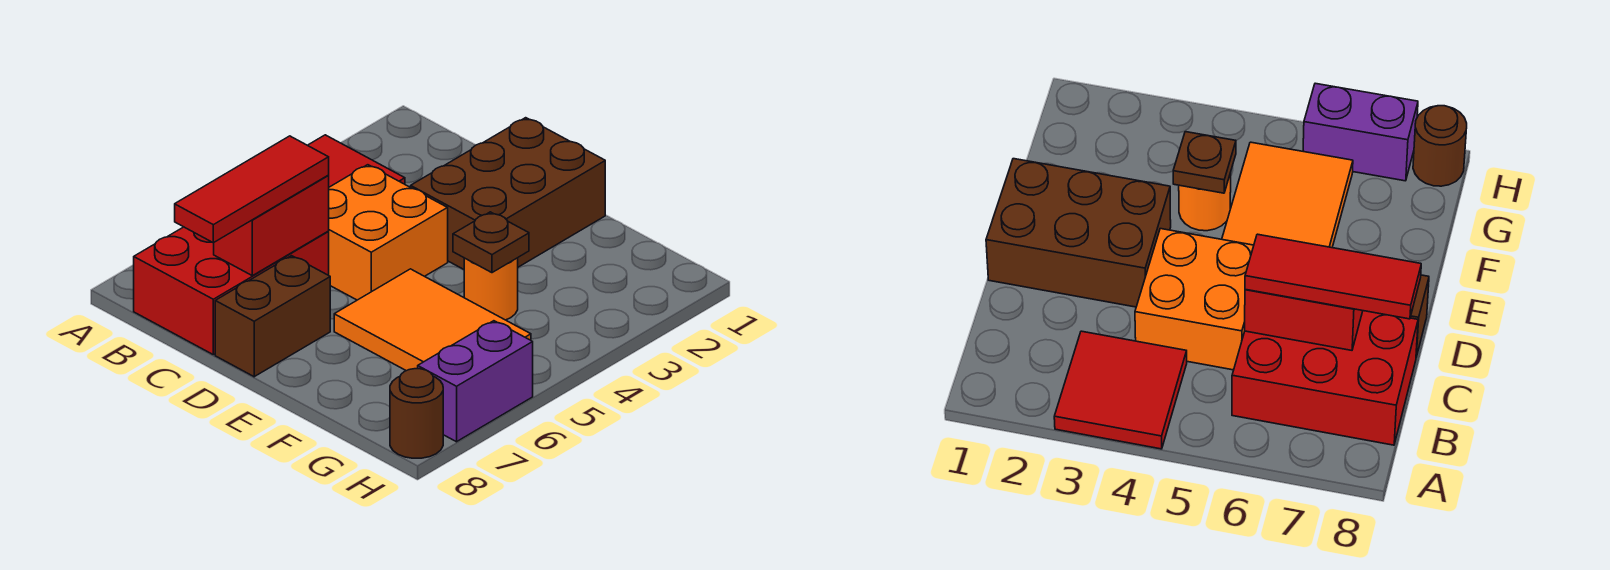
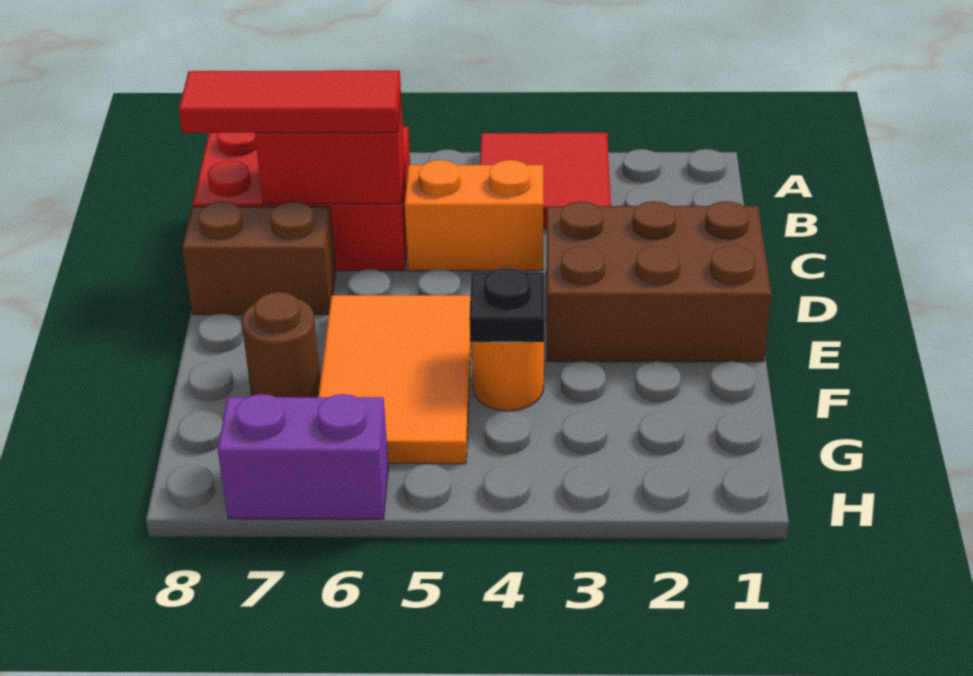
orange 2x2 brick [328,165,448,300] -> orange 1x2 brick [405,160,543,271]
brown 1x1 plate [453,212,529,273] -> black 1x1 plate [469,268,544,342]
brown 1x1 round brick [390,369,443,458] -> brown 1x1 round brick moved to [242,292,320,397]

